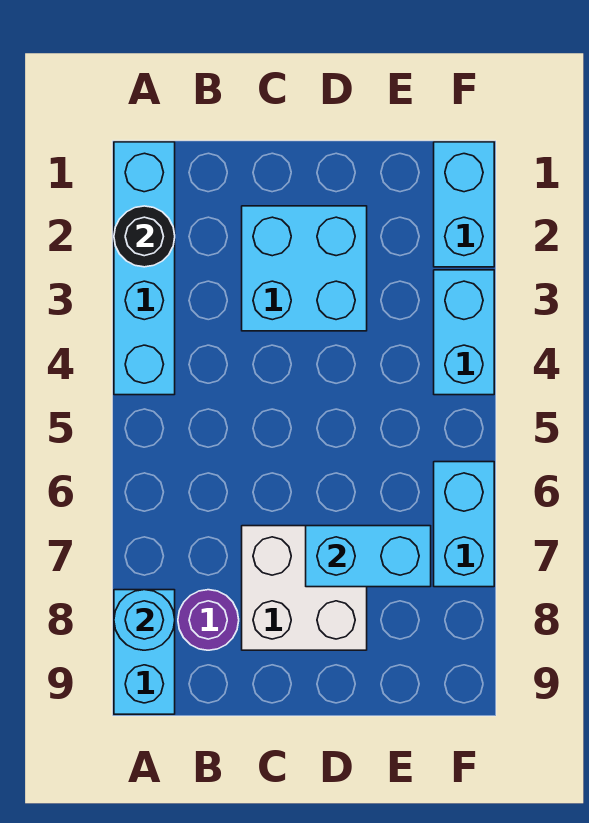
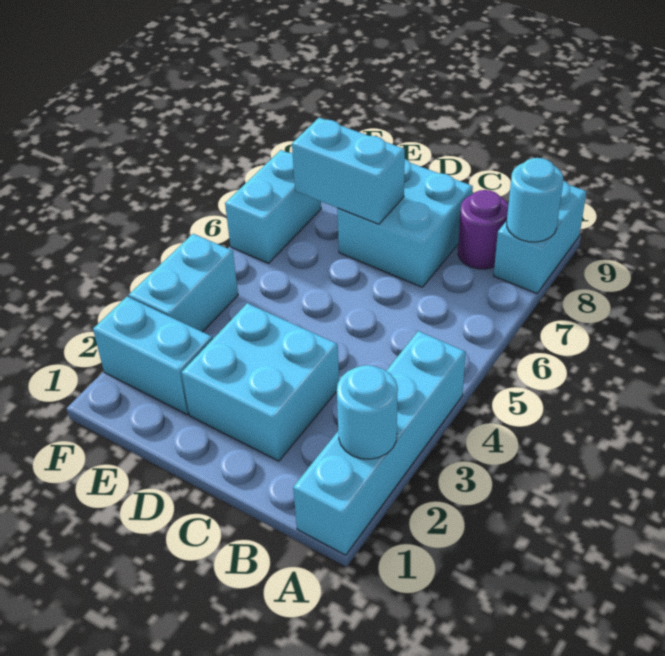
black 1x1 round brick [114,206,175,267] -> cyan 1x1 round brick [337,365,398,459]
white 2x2 brick [242,526,367,650] -> cyan 2x2 brick [337,159,473,287]
cyan 1x2 brick [434,142,494,267] -> cyan 1x2 brick turned to [93,297,213,414]

